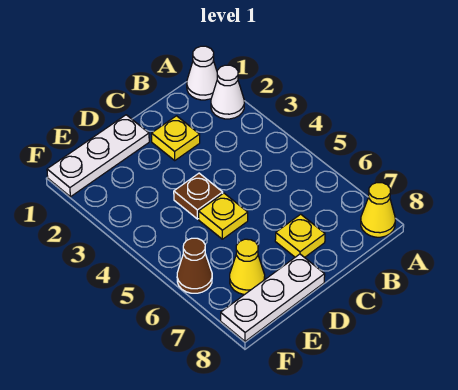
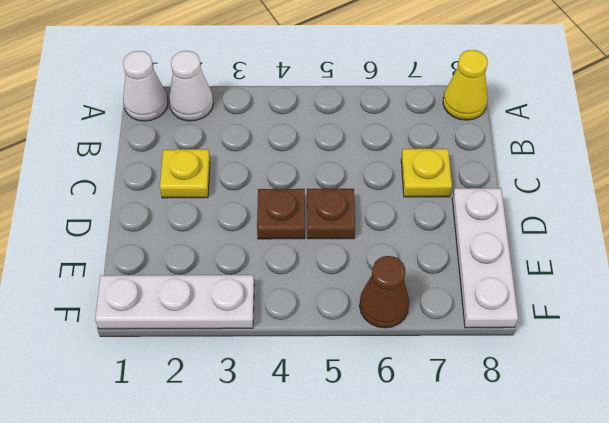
white 1x3 plate [47,115,149,197] -> white 1x3 plate turned to [95,275,254,329]
yellow 1x1 plate [199,193,248,239] -> brown 1x1 plate [307,189,355,239]
yellow 1x1 cone [230,239,265,295] -> none

